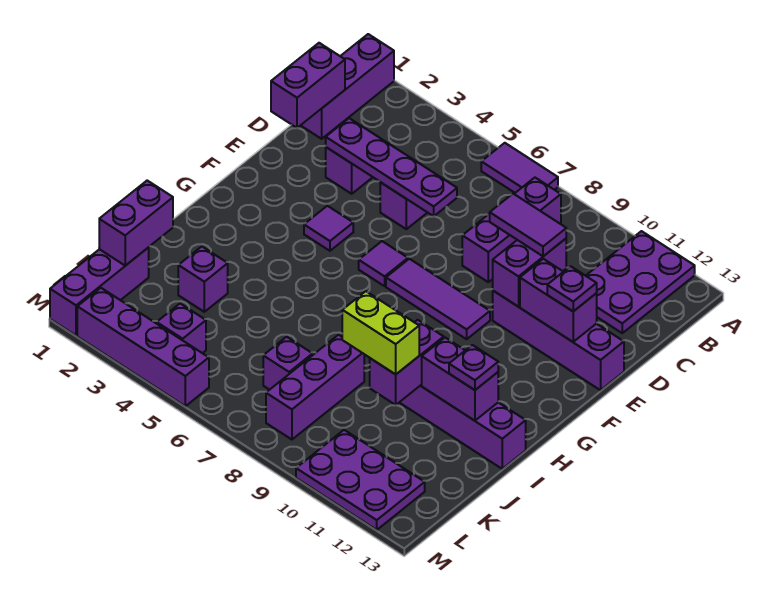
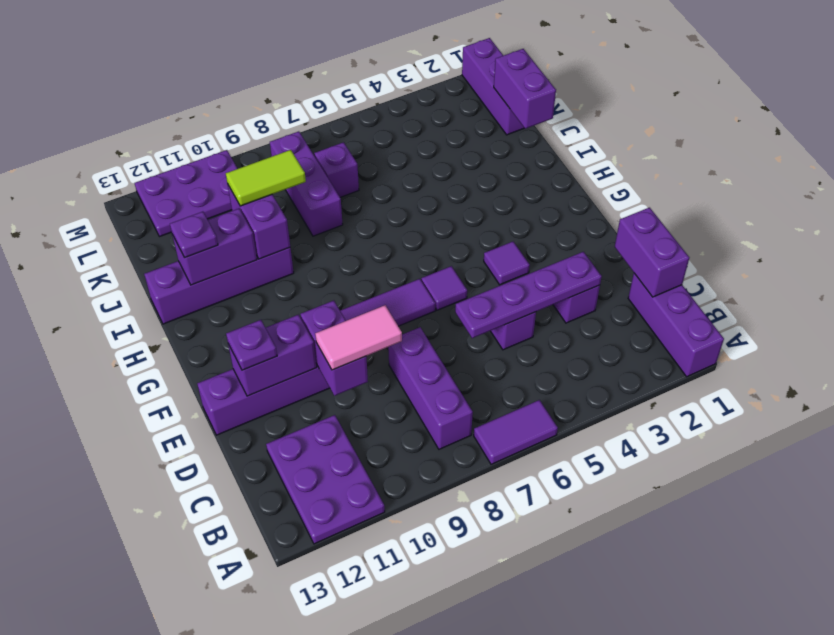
purple 1x2 tile [490,194,566,256] -> pink 1x2 tile [315,305,402,370]
purple 1x1 brick [178,247,228,312] -> none
lime 1x2 brick [342,291,419,374] -> lime 1x2 tile [226,150,306,206]
purple 1x1 brick [157,304,206,353] -> none
purple 1x4 brick [77,288,209,406] -> none

